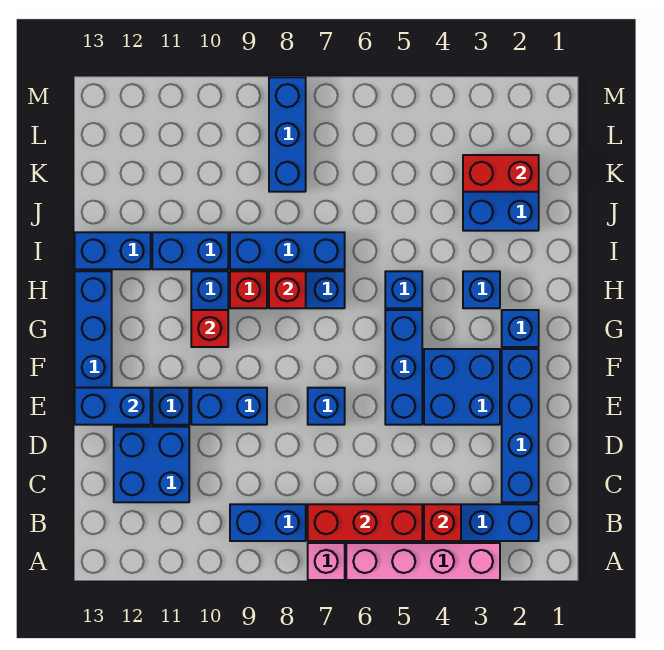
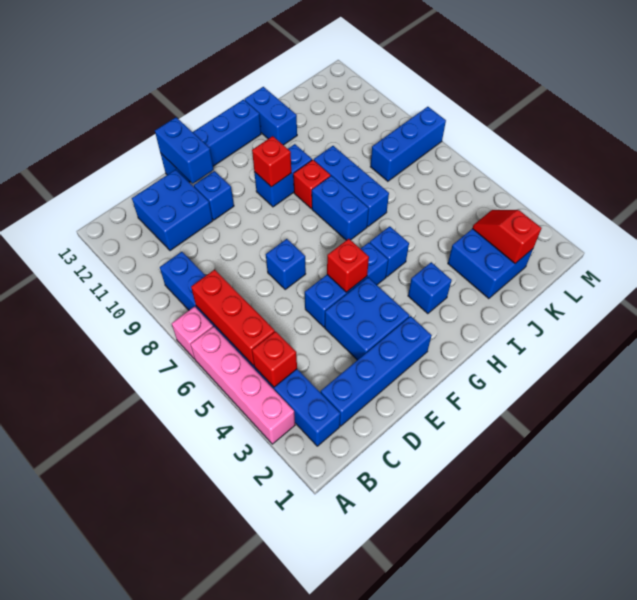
blue 1x2 brick [191,388,267,425] -> none
blue 1x1 brick [502,310,539,347] -> none
red 1x1 brick [269,271,306,308] -> red 1x1 brick moved to [327,239,369,292]
blue 1x2 brick [152,232,228,269] -> none
red 1x2 brick [463,155,539,192] -> red 1x2 slope [472,210,541,263]

